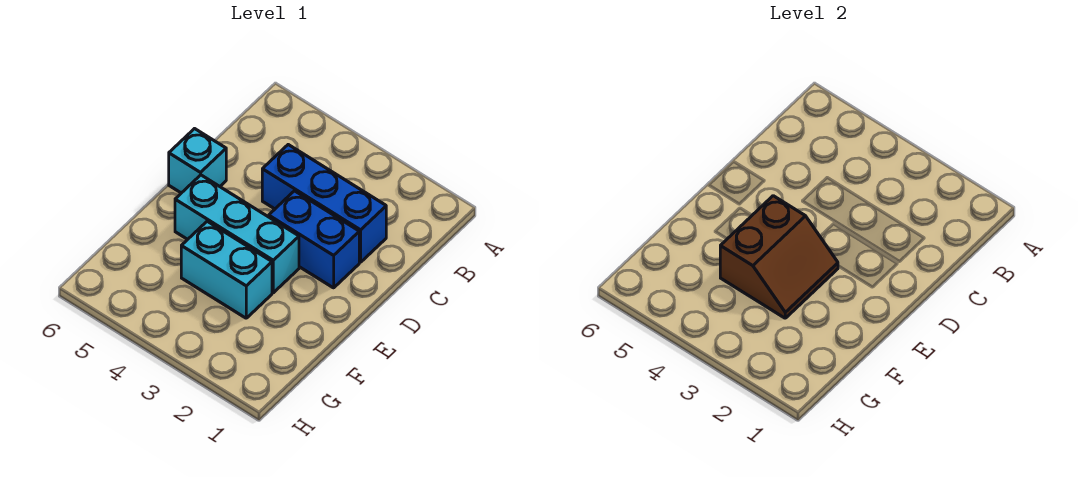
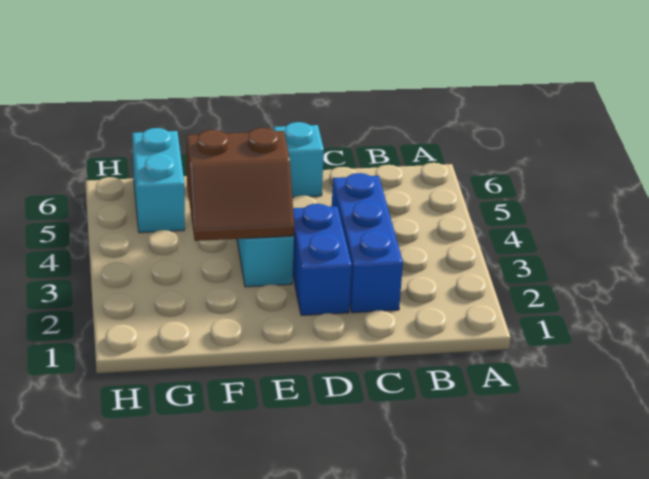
cyan 1x2 brick [181,221,272,318] -> cyan 1x2 brick moved to [132,128,185,233]

